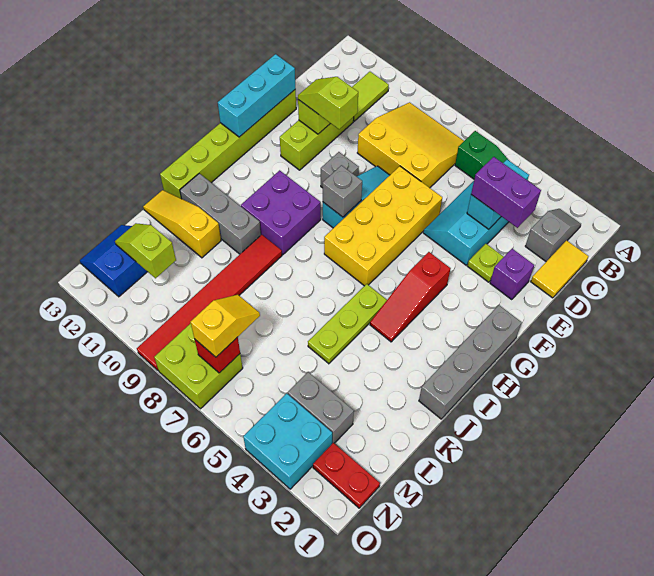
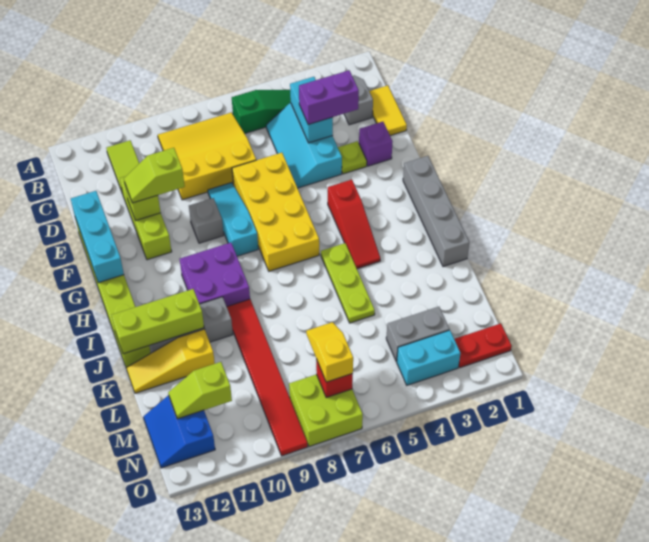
grey 1x1 brick [323,165,362,217] -> none
none -> lime 1x3 brick [112,289,204,354]
cyan 2x2 brick [243,393,332,489] -> cyan 1x2 brick [396,330,460,385]

